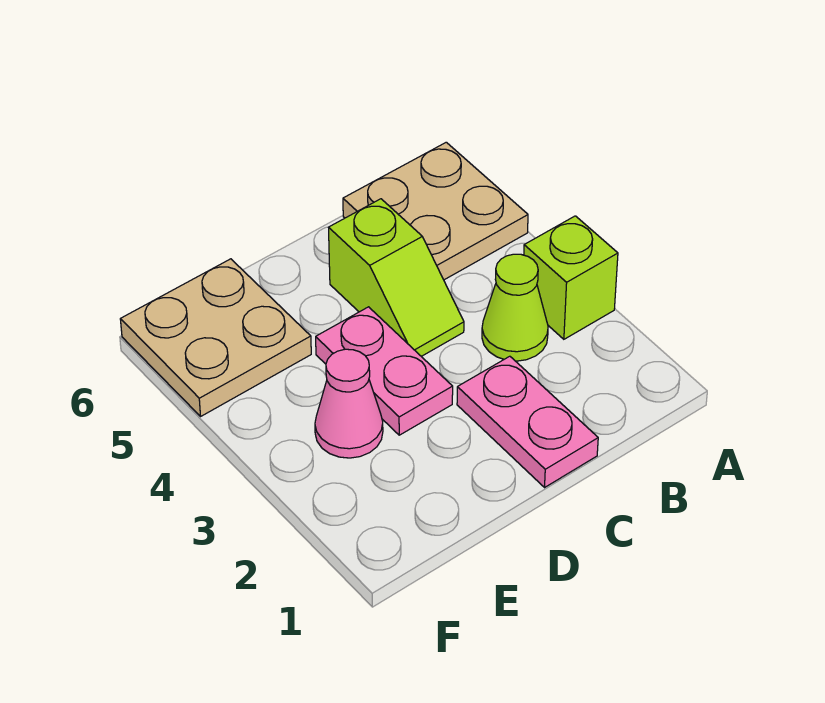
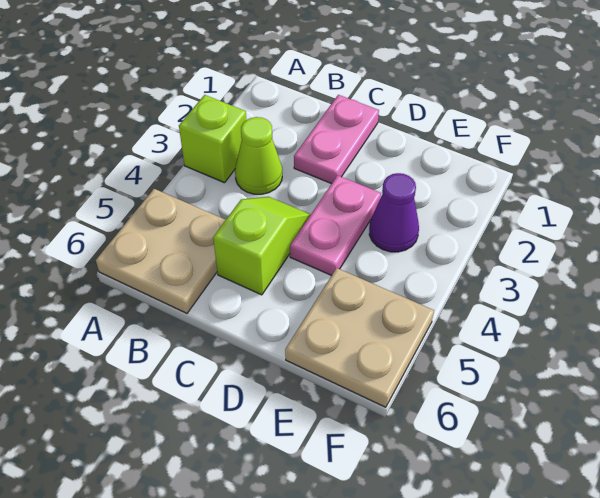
pink 1x1 cone [315,349,383,458] -> purple 1x1 cone [369,173,419,252]

